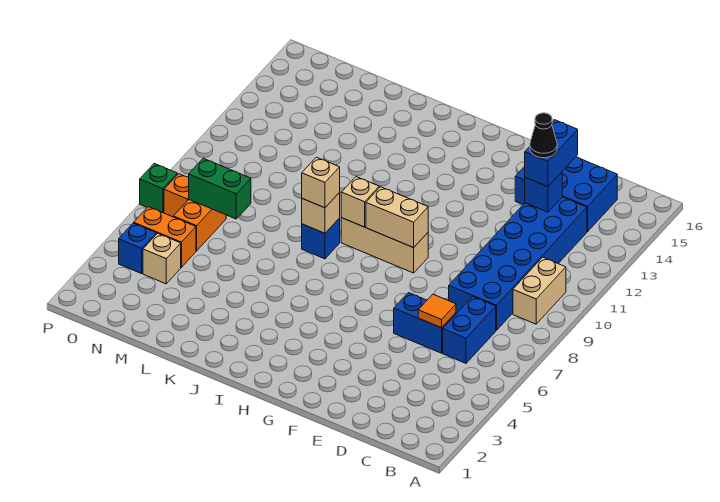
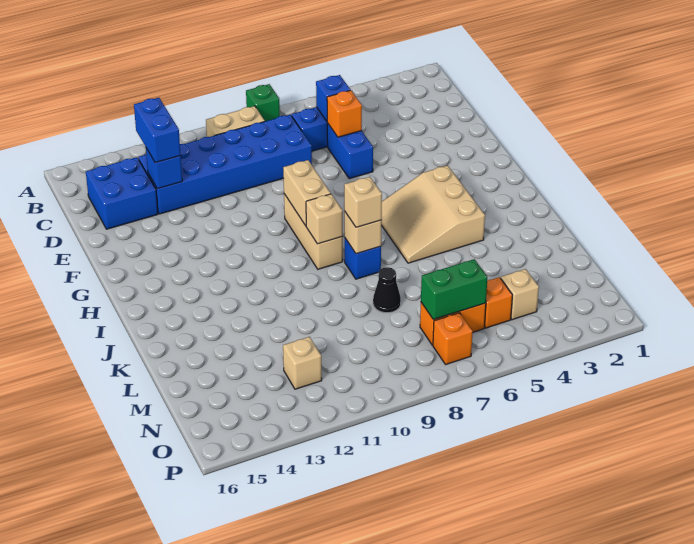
blue 2x3 brick [515,157,618,231] -> blue 2x2 brick [86,157,158,229]
orange 1x1 tile [418,294,456,328] -> orange 1x1 brick [327,90,362,137]
blue 1x2 brick [525,120,578,187] -> blue 1x2 brick turned to [134,98,181,163]
black 1x1 cone [530,113,557,158] -> black 1x1 cone moved to [373,267,401,313]
none -> tan 3x3 slope [381,165,485,263]
green 1x2 brick [189,158,251,219] -> green 1x2 brick turned to [421,259,487,320]
orange 1x2 brick [134,207,196,267] -> orange 1x1 brick [484,277,512,328]
none -> tan 1x1 brick [283,337,322,389]
blue 1x1 brick [119,223,156,274] -> blue 1x1 brick moved to [316,75,350,121]
green 1x1 brick [140,164,177,213] -> green 1x1 brick moved to [246,84,280,121]

